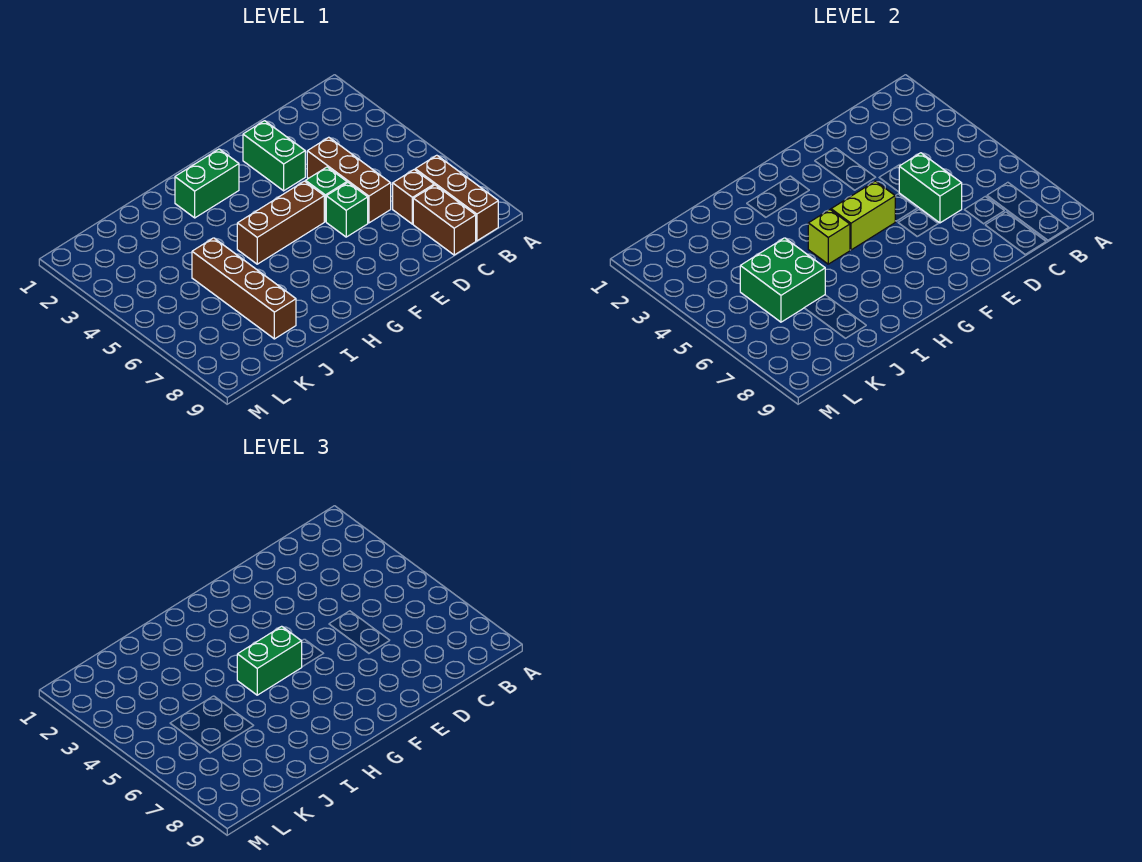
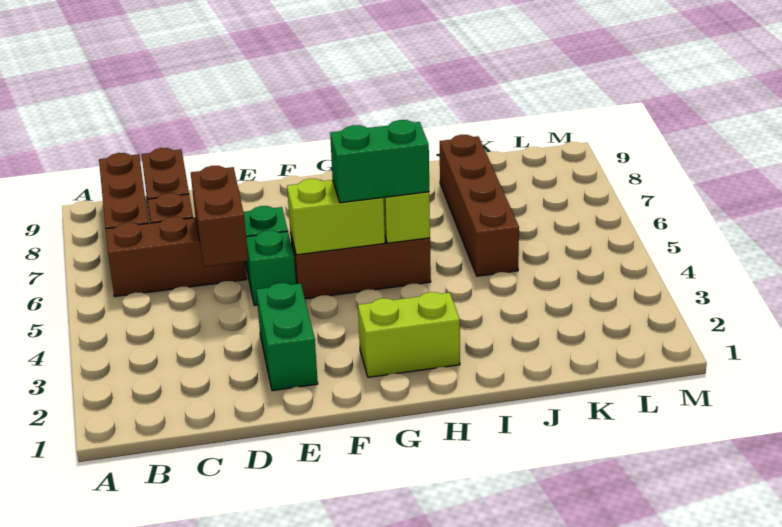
brown 1x3 brick [307,137,391,223] -> brown 1x3 brick turned to [106,217,247,297]
green 1x2 brick [899,153,962,223] -> brown 1x2 brick [191,166,248,267]
green 1x2 brick [175,149,239,218] -> lime 1x2 brick [358,292,460,377]
green 2x2 brick [740,238,825,322] -> none

